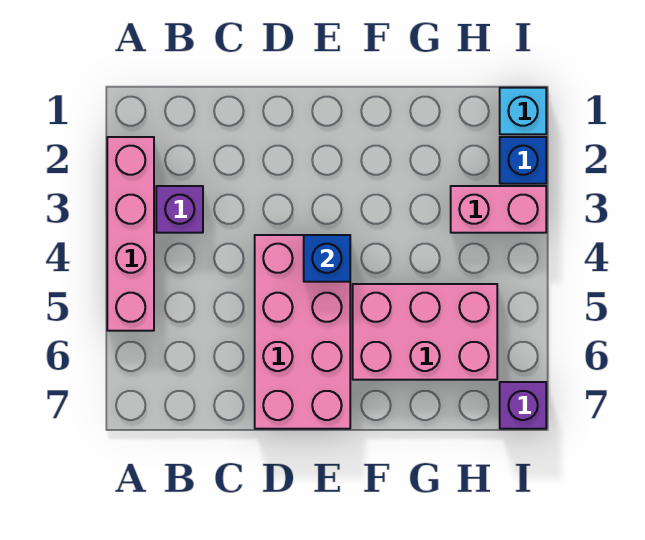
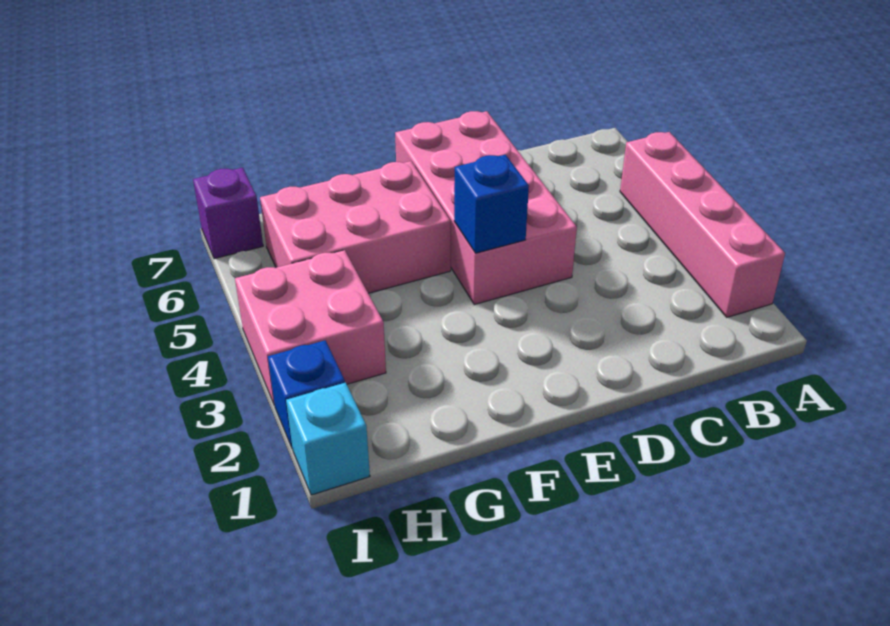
purple 1x1 brick [156,186,203,233] -> none
pink 1x2 brick [451,186,546,233] -> pink 2x2 brick [235,250,386,405]

